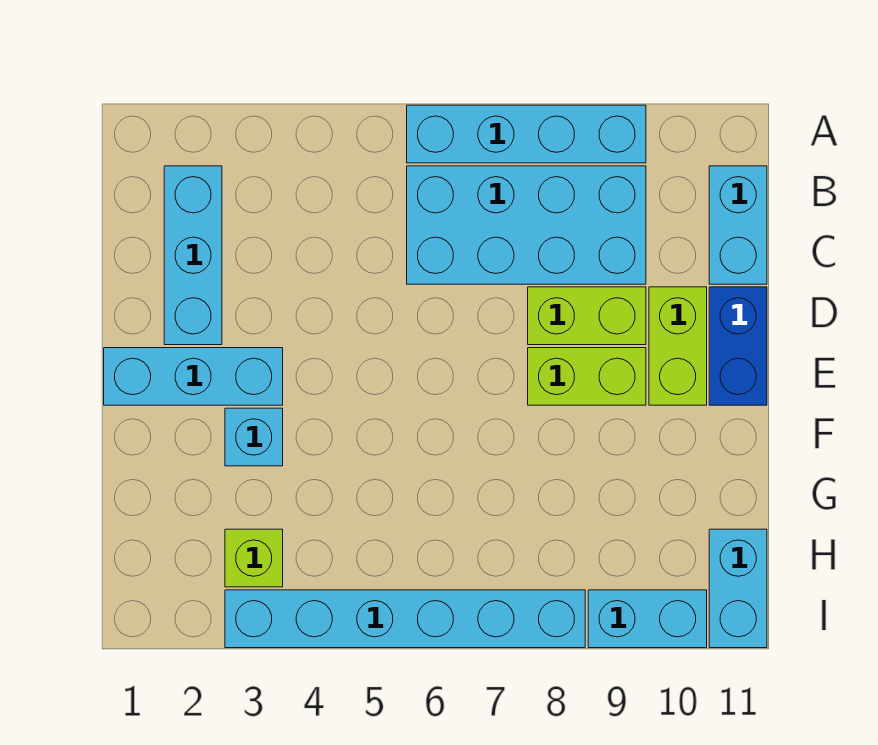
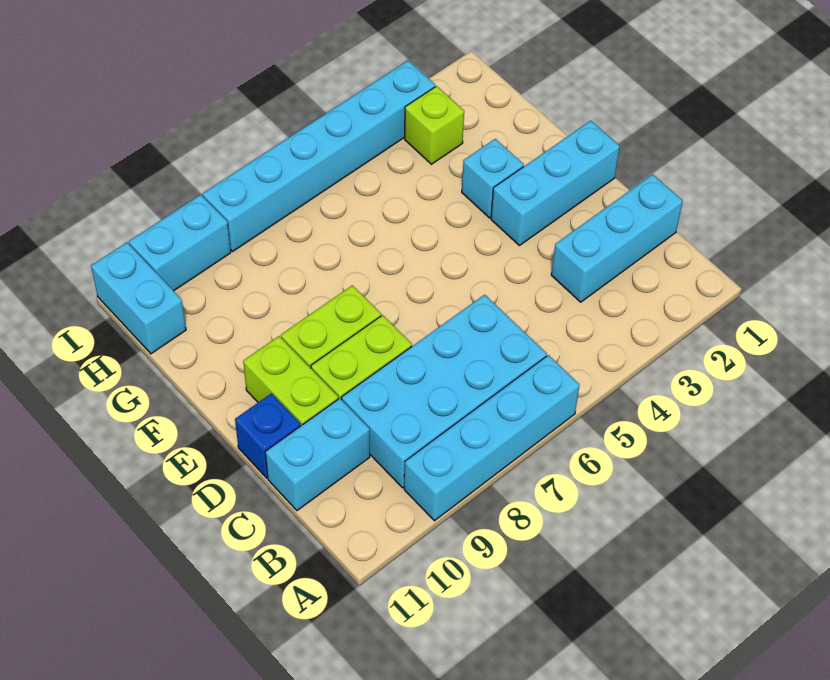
cyan 1x3 brick [164,166,222,345] -> cyan 1x3 brick turned to [551,175,683,302]
cyan 1x2 brick [709,166,767,284] -> cyan 1x2 brick turned to [265,398,370,511]
blue 1x2 brick [709,287,767,405] -> blue 1x1 brick [235,393,301,478]

